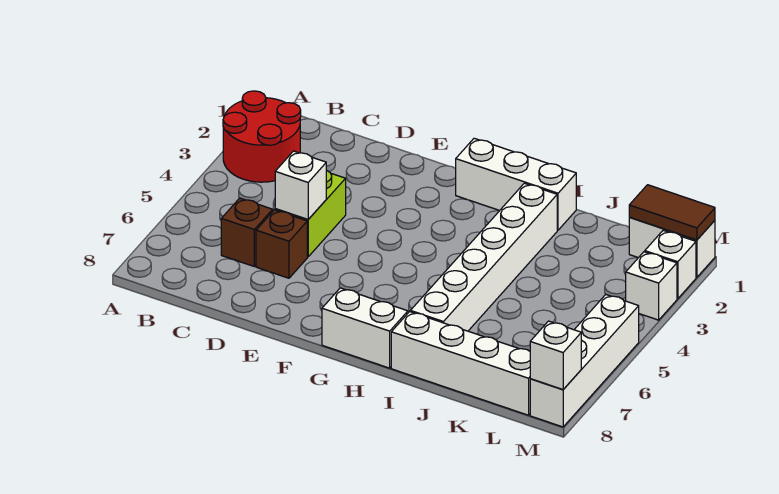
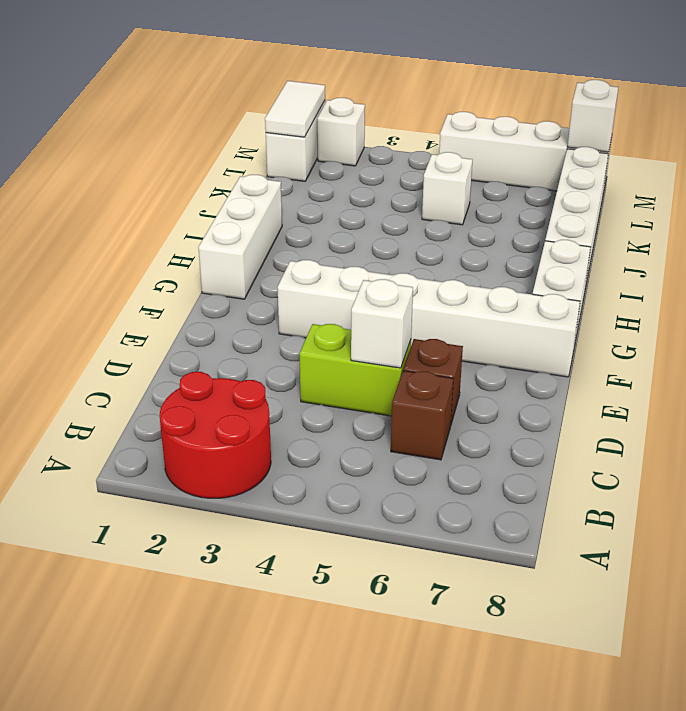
white 1x6 brick [410,183,557,331] -> white 1x6 brick moved to [278,260,580,377]
brown 1x2 tile [629,185,715,240] -> white 1x2 tile [265,81,325,137]
white 1x1 brick [626,252,677,320] -> white 1x1 brick moved to [422,152,473,225]

